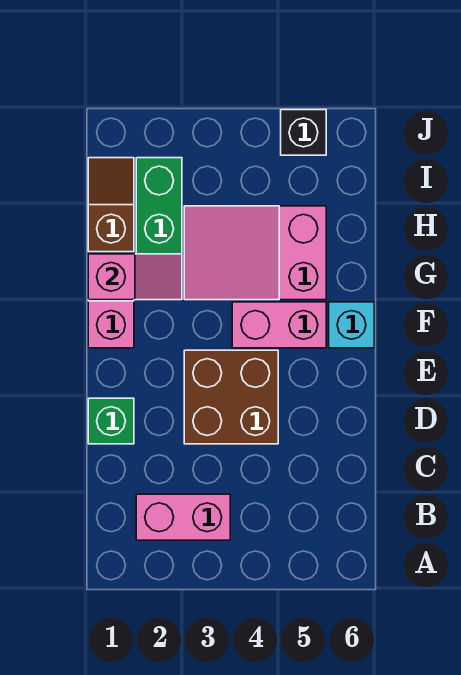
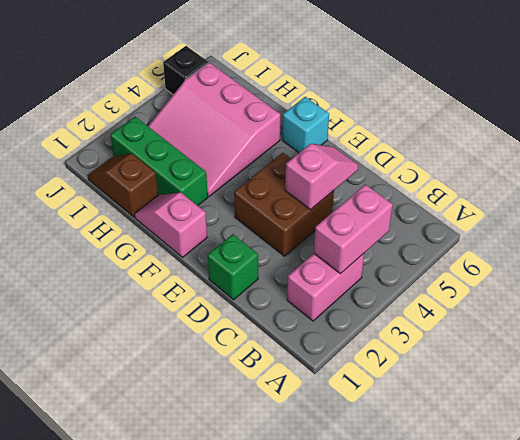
pink 1x2 brick [232,302,326,348] -> pink 1x2 brick moved to [314,185,393,274]
pink 1x2 slope [88,254,182,300] -> pink 1x2 slope moved to [285,144,359,210]
pink 2x3 slope [184,206,326,300] -> pink 3x3 slope [148,63,280,197]

